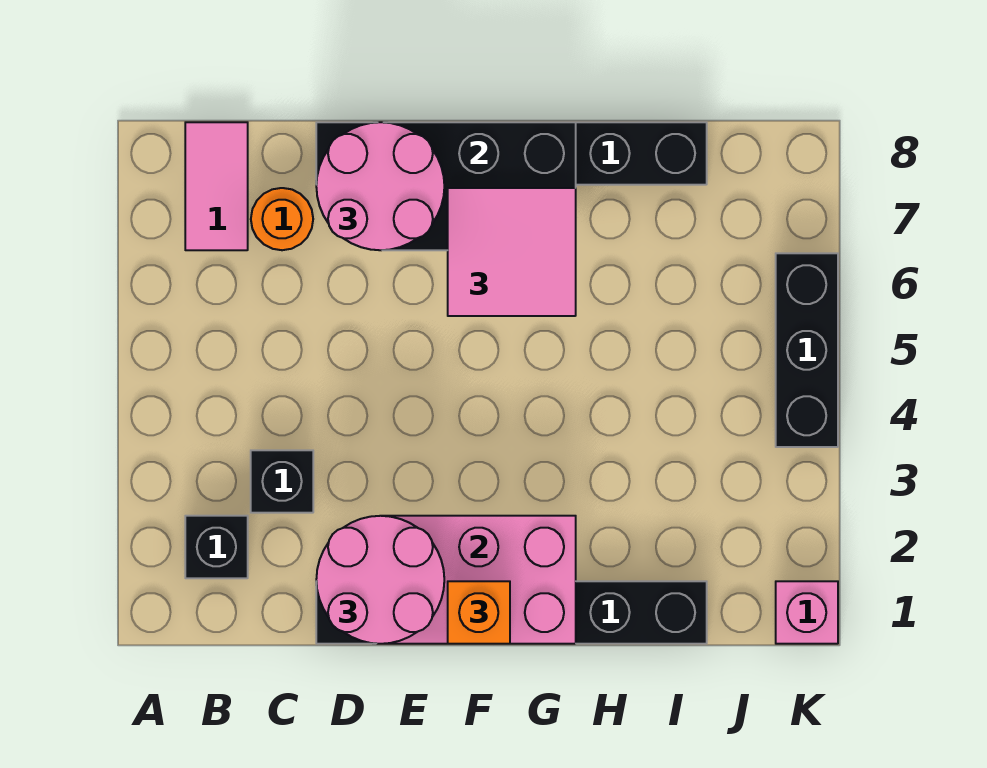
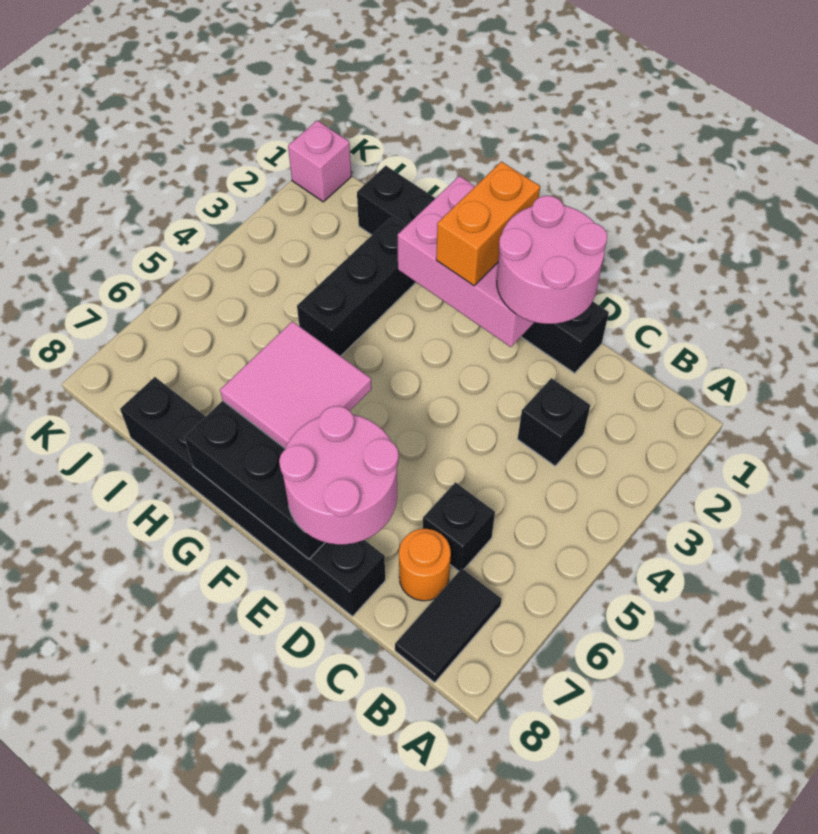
black 1x1 brick [185,516,248,578] -> black 1x1 brick moved to [423,482,495,571]
pink 1x2 tile [185,122,248,250] -> black 1x2 tile [395,569,502,682]
orange 1x1 brick [448,581,510,644] -> orange 1x2 brick [436,162,540,286]
black 1x3 brick [776,253,838,447] -> black 1x3 brick moved to [297,218,416,356]

